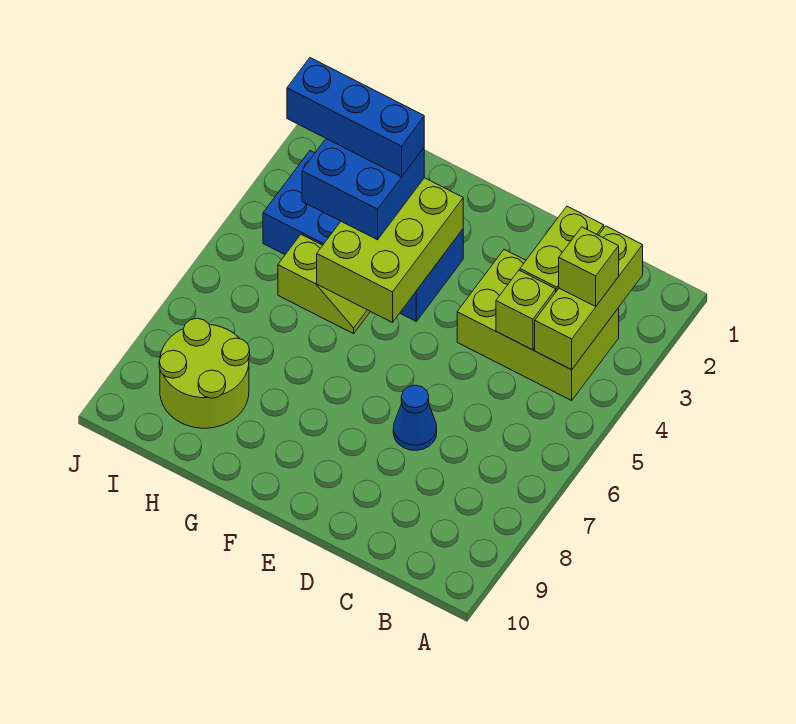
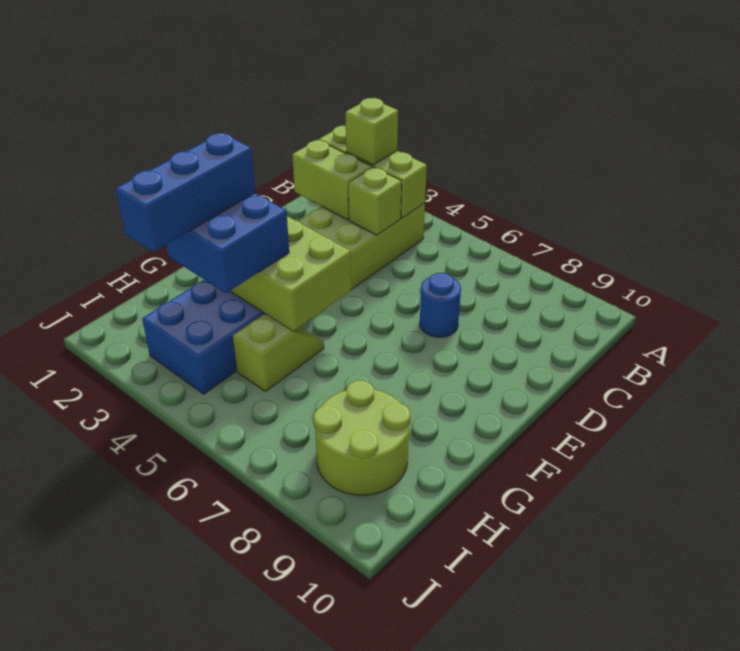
blue 1x1 cone [393,385,437,450] -> blue 1x1 round brick [420,273,461,337]

